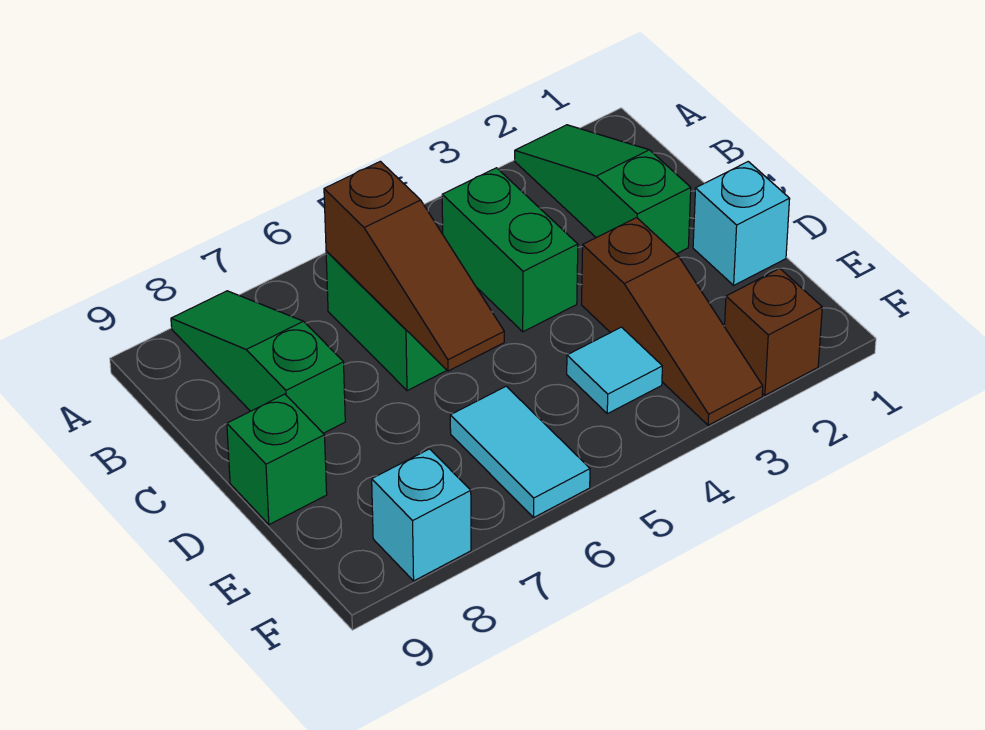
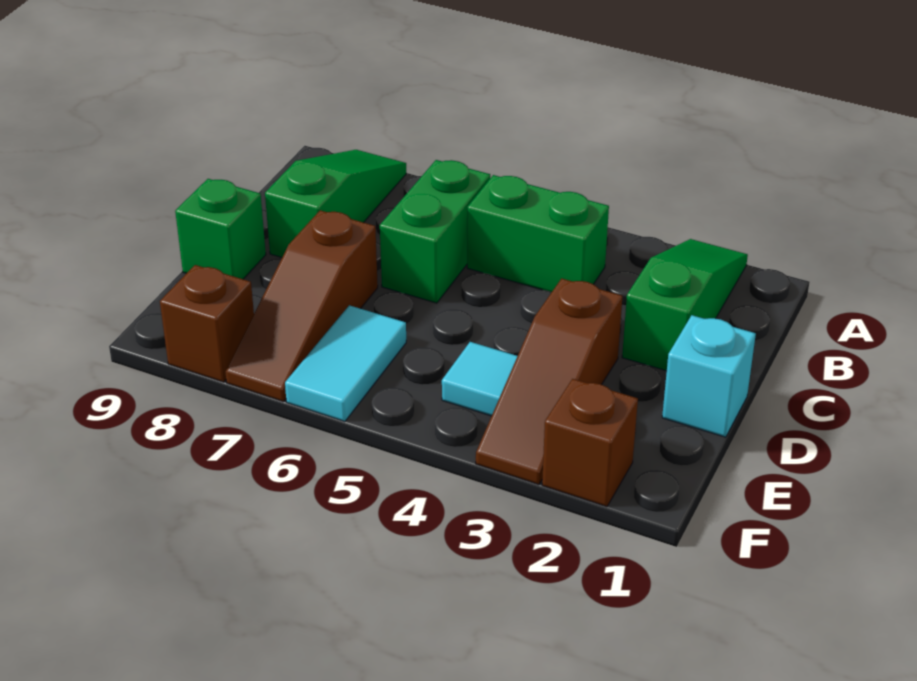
green 1x2 brick [442,168,578,332] -> green 1x2 brick turned to [467,175,609,292]
brown 1x3 slope [324,161,504,371] -> brown 1x3 slope moved to [225,210,378,402]
cyan 1x1 brick [372,449,471,581] -> brown 1x1 brick [160,265,254,382]

